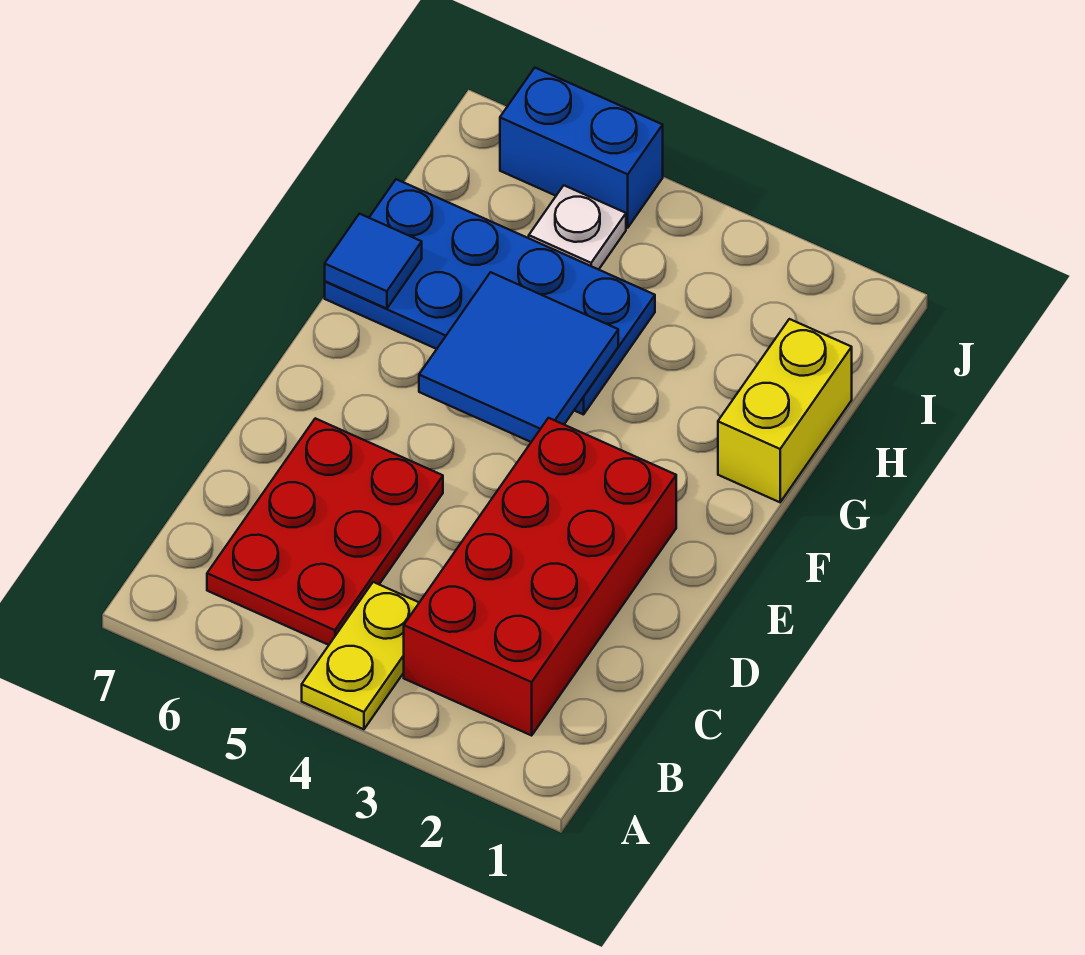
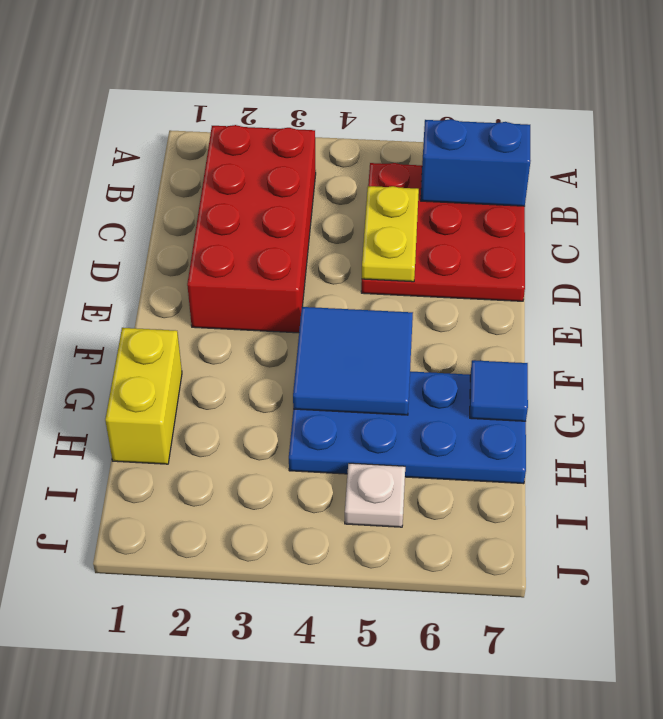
yellow 1x2 plate [302,582,419,729] -> yellow 1x2 plate moved to [362,186,419,282]
red 2x3 plate [207,418,443,645] -> red 3x3 plate [361,163,525,301]
blue 1x2 brick [500,68,663,228] -> blue 1x2 brick moved to [421,119,531,206]

